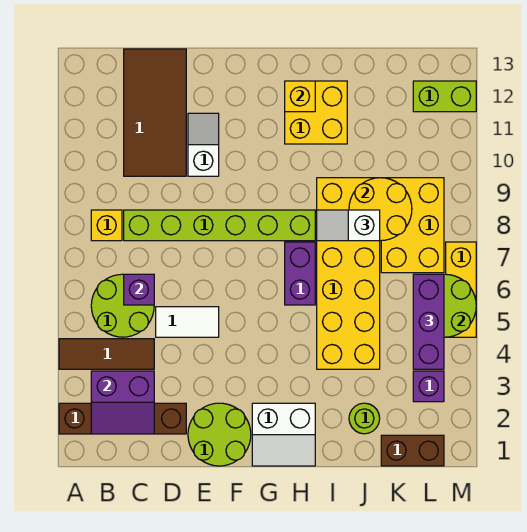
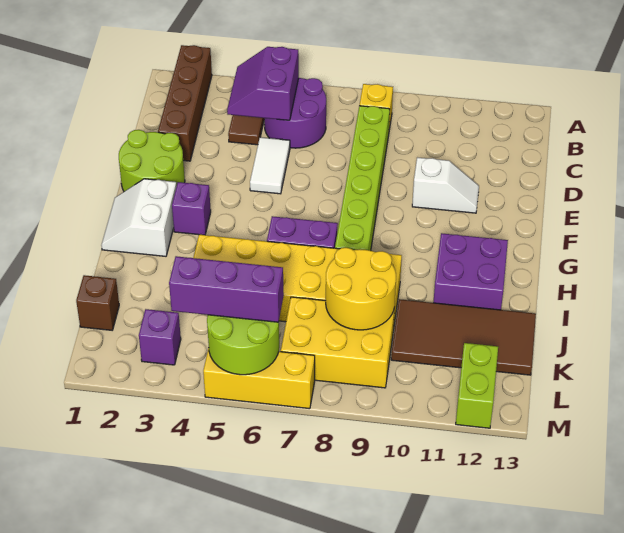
purple 2x2 slope [91,371,154,434] -> purple 2x2 slope moved to [227,47,299,120]
lime 2x2 round brick [91,274,154,337] -> purple 2x2 round brick [264,78,326,148]
purple 1x1 brick [124,274,154,305] -> purple 1x1 brick moved to [172,182,211,235]
brown 2x4 tile [124,49,186,176] -> brown 2x4 tile moved to [391,299,536,375]
yellow 2x2 brick [285,81,347,144] -> purple 2x2 brick [433,233,508,310]
yellow 1x1 brick [285,81,315,112] -> none
white 1x2 slope [317,210,380,241] -> none
lime 1x1 round brick [349,403,380,434] -> none
brown 1x2 brick [381,435,444,466] -> brown 1x1 brick [76,275,119,330]

